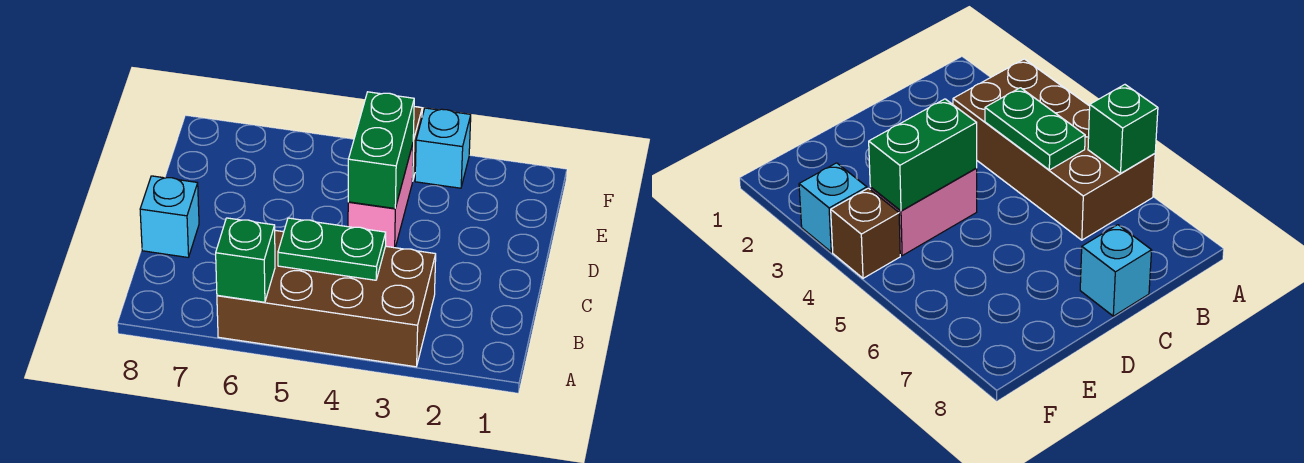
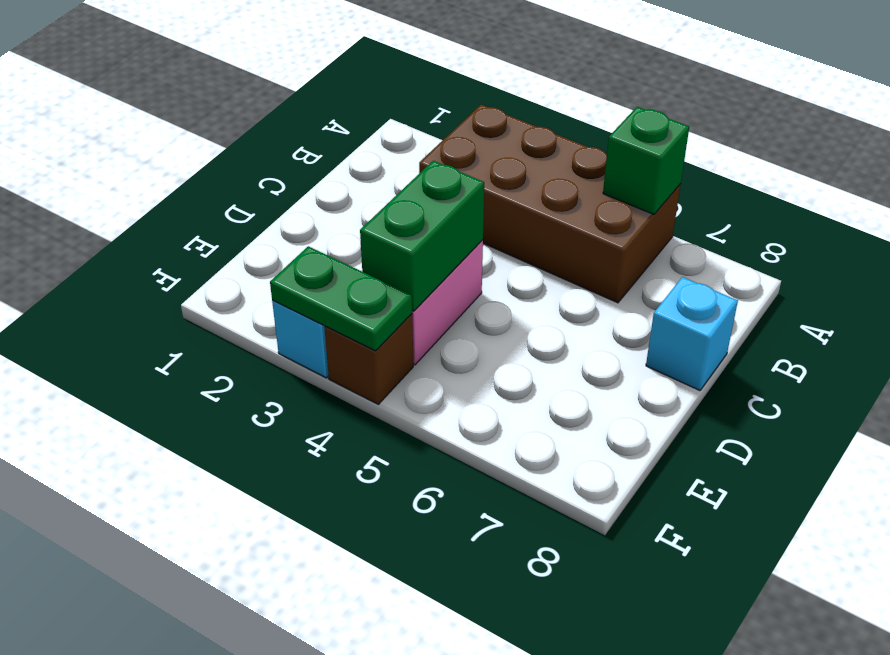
green 1x2 plate [278,218,386,280] -> green 1x2 plate moved to [270,246,412,351]

